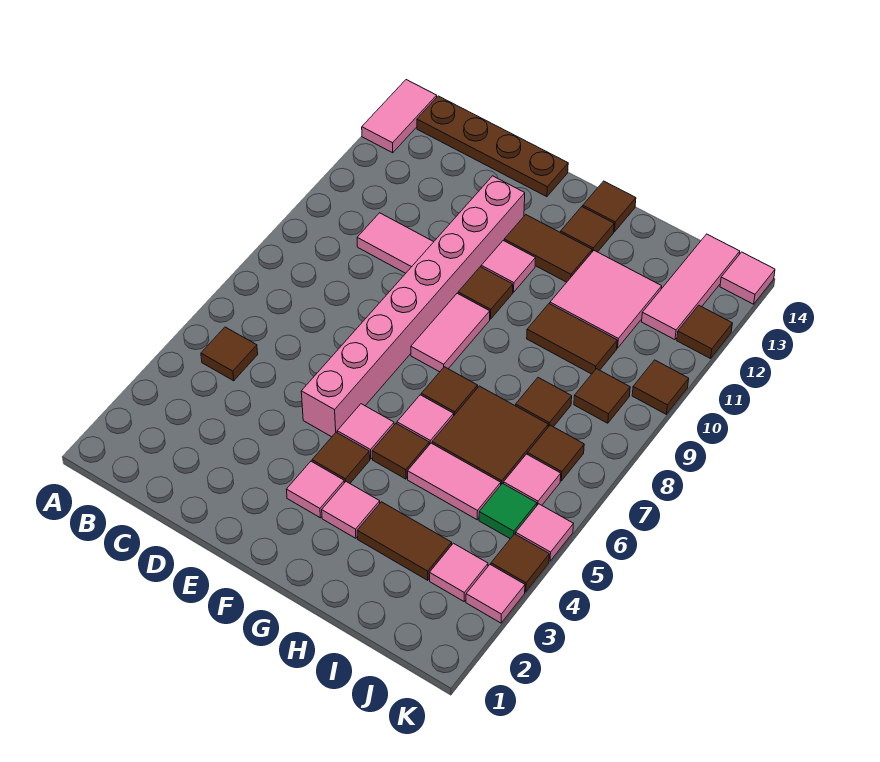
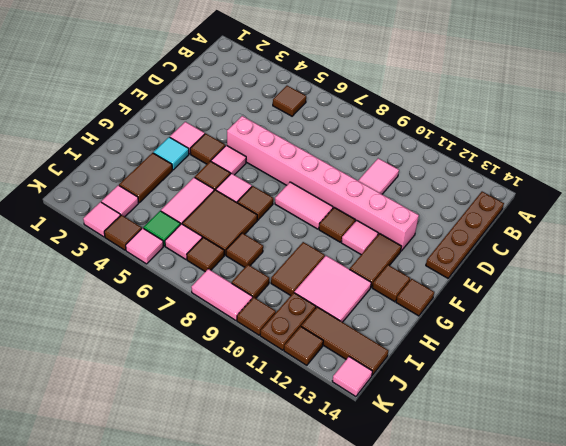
pink 1x2 tile [362,80,437,153] -> pink 1x2 tile moved to [191,269,252,320]
pink 1x1 tile [322,482,380,538] -> cyan 1x1 tile [153,137,189,170]
none -> brown 1x2 plate [260,292,316,350]
pink 1x3 tile [642,234,740,340] -> brown 1x3 tile [301,307,388,375]

